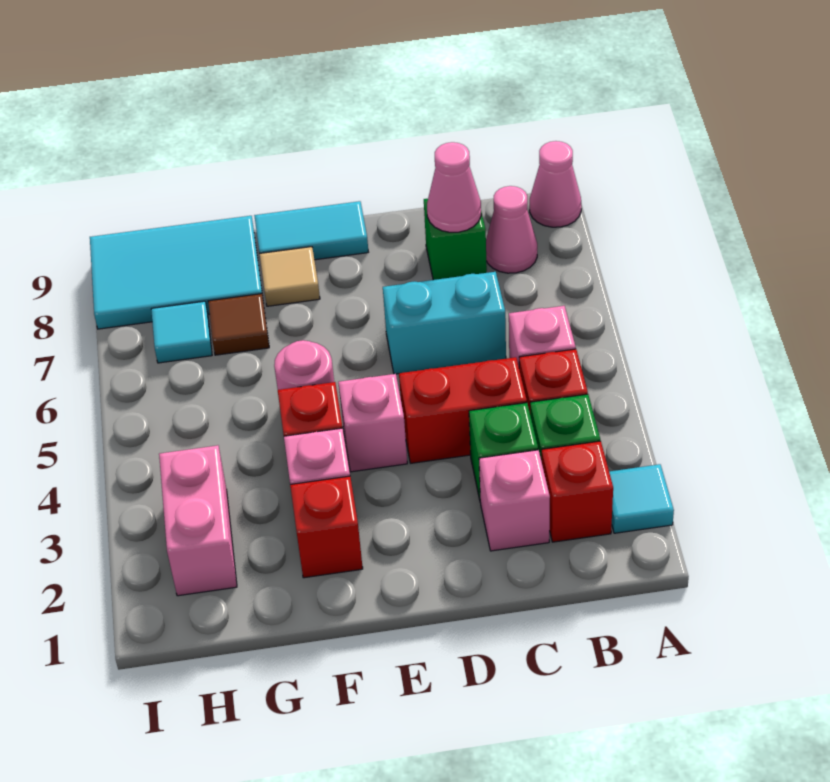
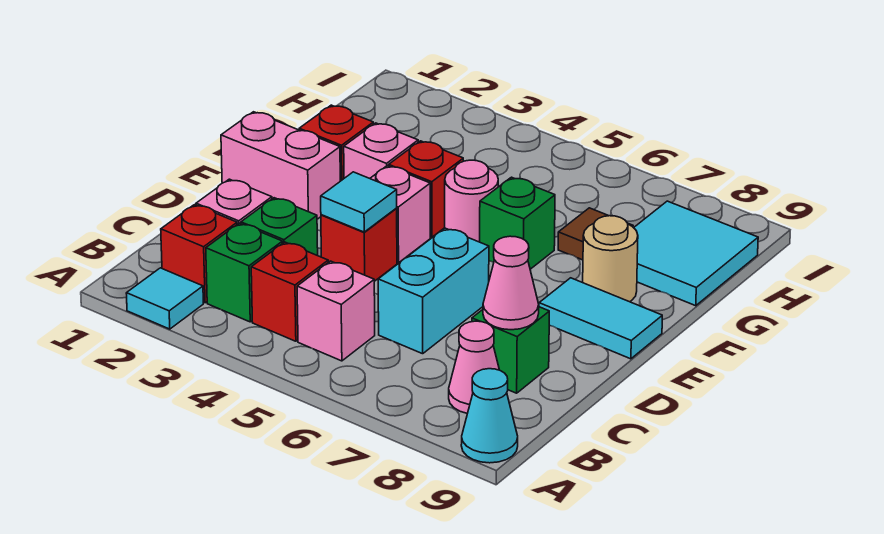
pink 1x1 cone [530,141,581,227] -> cyan 1x1 cone [461,369,518,463]
red 1x2 brick [399,357,527,463] -> red 1x1 brick [321,209,397,281]
cyan 1x2 tile [254,201,368,260] -> cyan 1x2 tile turned to [539,278,662,359]
none -> green 1x1 brick [480,177,555,269]
tan 1x1 tile [260,247,320,306] -> tan 1x1 round brick [583,216,638,302]
cyan 2x3 tile [90,216,262,329] -> cyan 2x2 tile [634,201,758,306]
pink 1x2 brick [159,445,237,596] -> pink 1x2 brick moved to [221,112,340,219]
cyan 1x1 tile [151,301,212,363] -> cyan 1x1 tile moved to [321,172,397,232]

